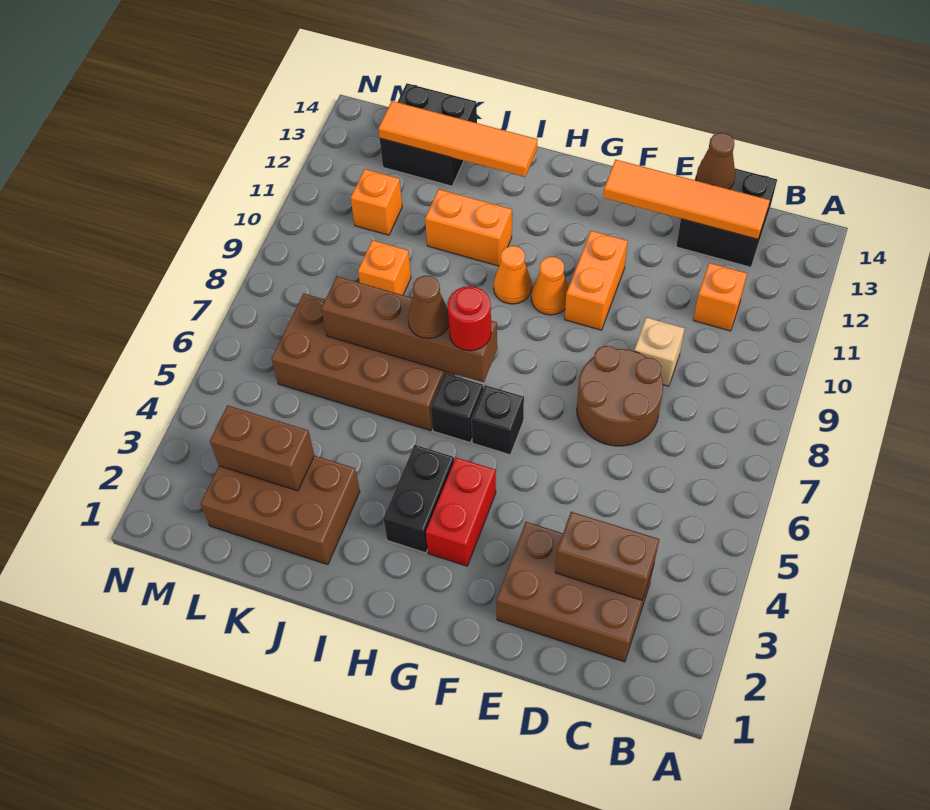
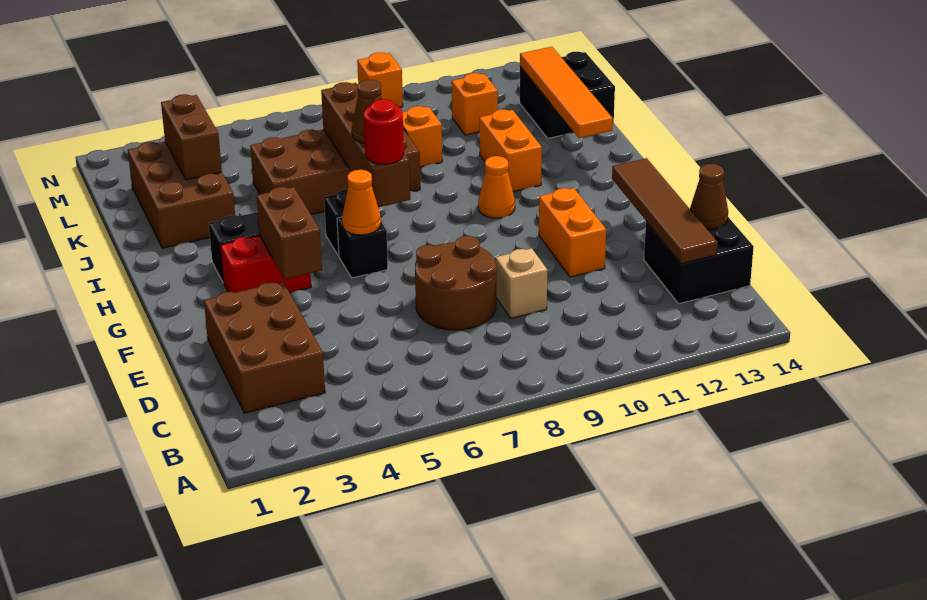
brown 1x2 brick [555,512,659,600] -> brown 1x2 brick moved to [257,187,322,279]
orange 1x1 brick [693,263,747,331] -> orange 1x1 brick moved to [357,52,403,107]
orange 1x4 tile [603,160,770,239] -> brown 1x4 tile [612,158,718,264]
orange 1x2 brick [565,231,628,330] -> orange 1x2 brick turned to [539,188,606,277]
orange 1x1 cone [531,257,568,315] -> orange 1x1 cone moved to [342,170,381,235]
brown 2x4 brick [272,294,454,430] -> brown 2x4 brick turned to [250,129,420,214]

